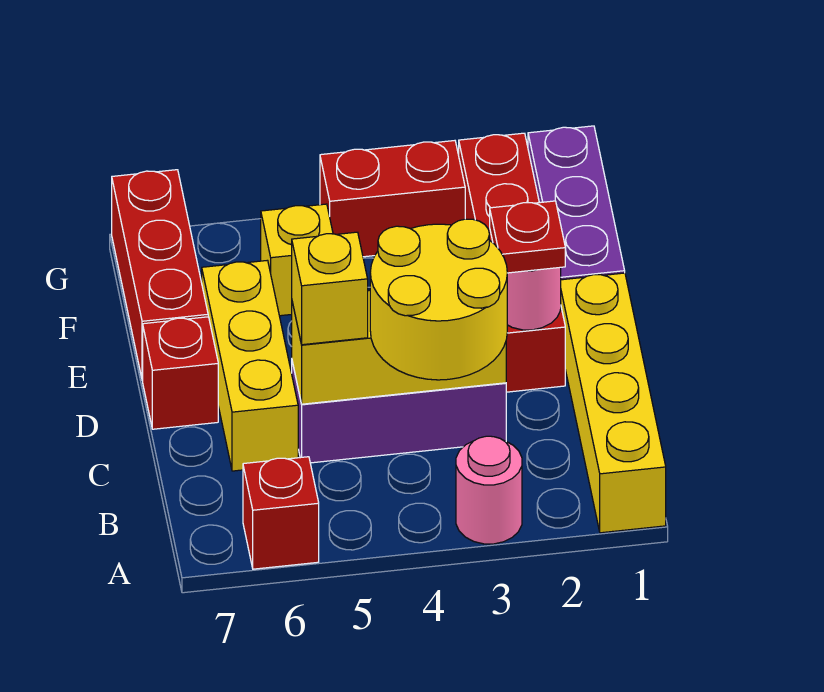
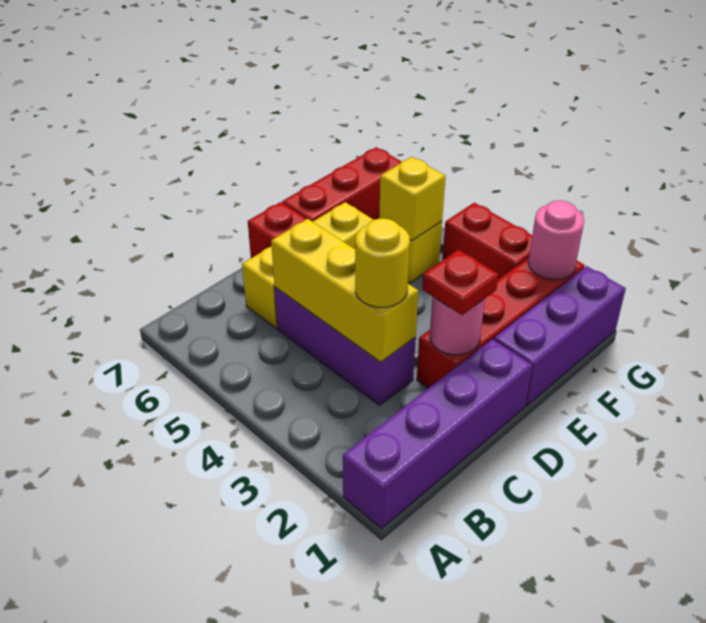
yellow 1x4 brick [561,273,666,533] -> purple 1x4 brick [343,339,532,529]
pink 1x1 round brick [456,436,522,544] -> pink 1x1 round brick moved to [528,200,584,280]
red 1x1 brick [243,457,319,569] -> none
yellow 2x2 round brick [370,219,507,380] -> yellow 1x1 round brick [355,218,410,307]
yellow 1x1 brick [292,232,368,345] -> yellow 1x1 brick moved to [379,157,446,241]

